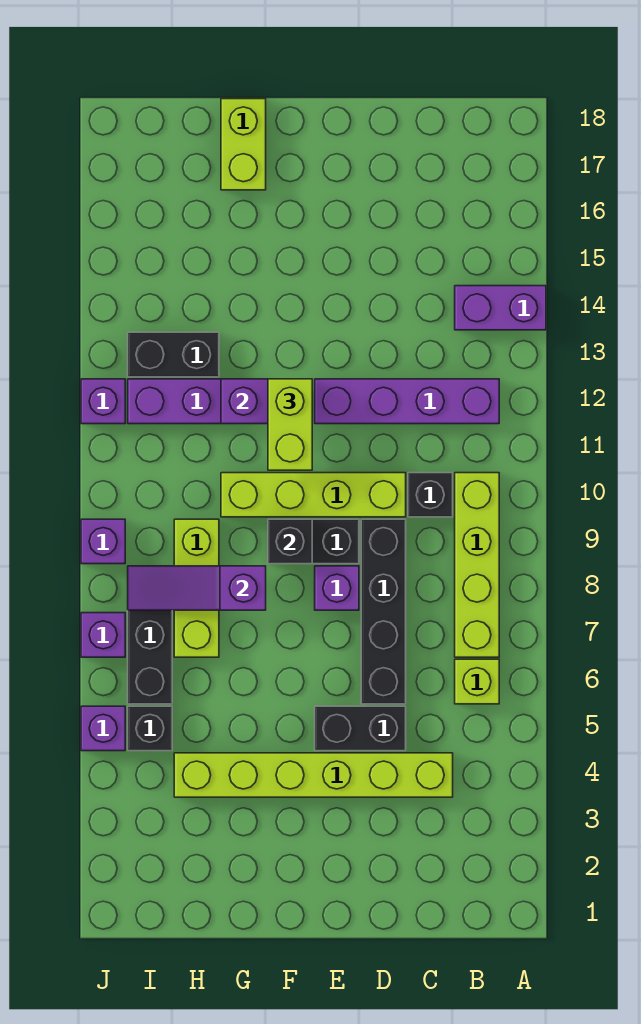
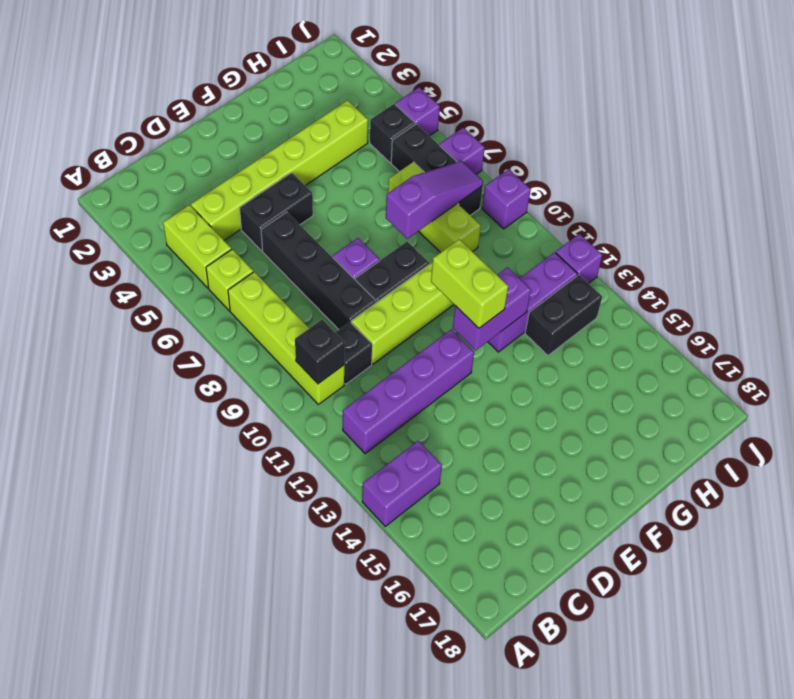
black 1x1 brick [268,519,312,564] -> black 1x1 brick moved to [295,320,345,384]
lime 1x2 brick [221,99,266,190] -> lime 1x2 brick moved to [163,205,232,288]

